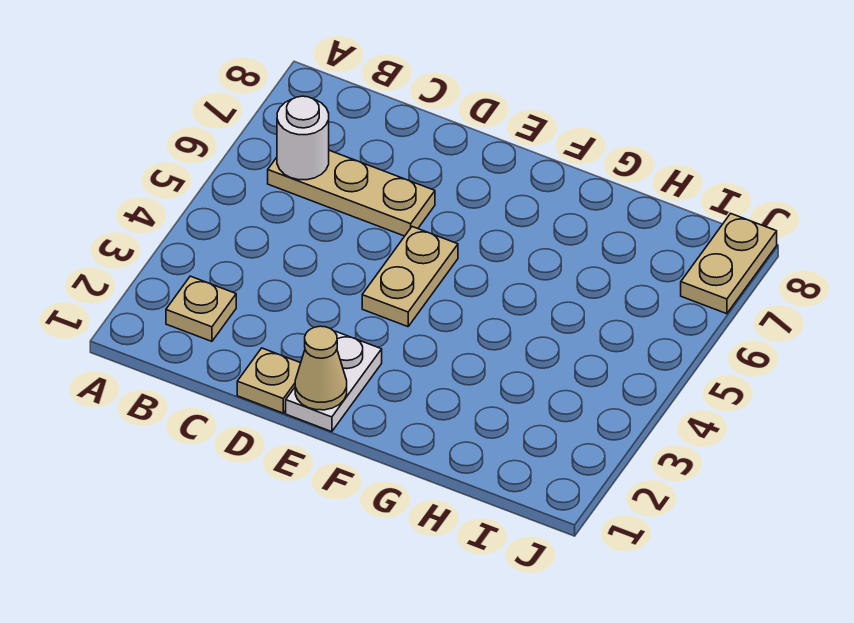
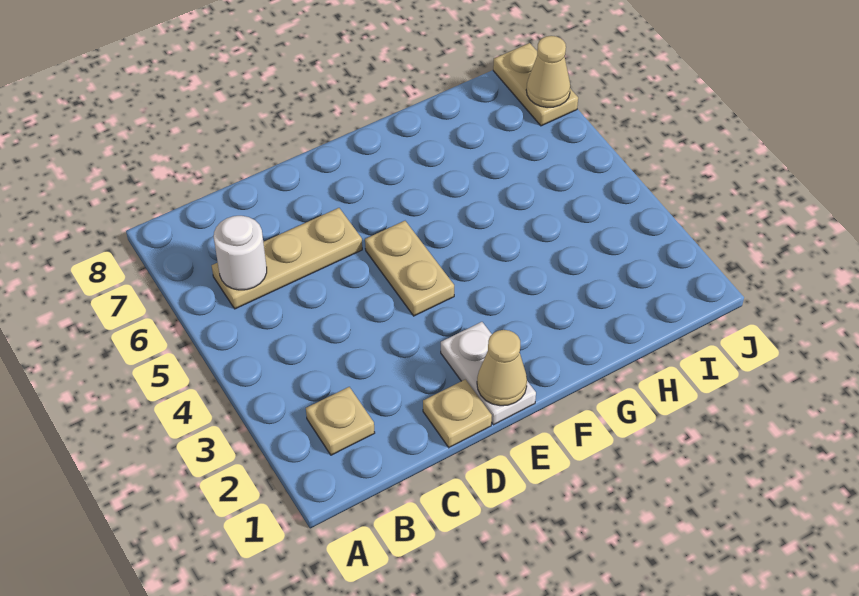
none -> tan 1x1 cone [526,36,570,108]

